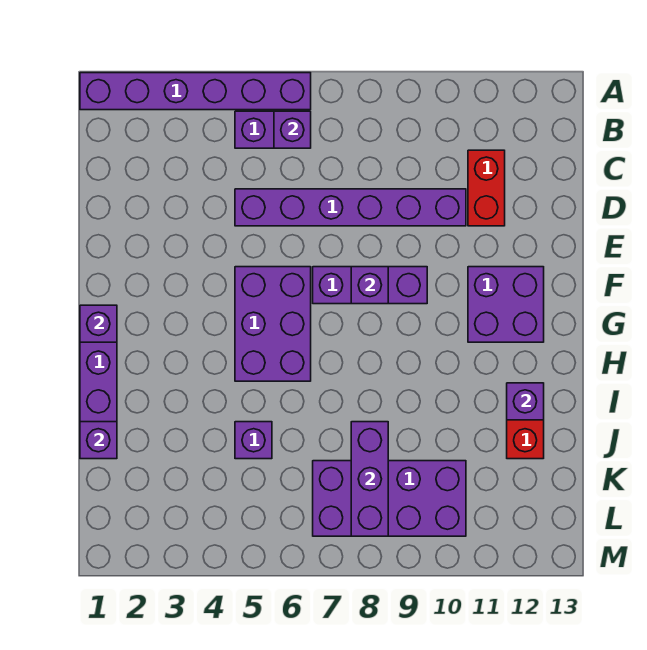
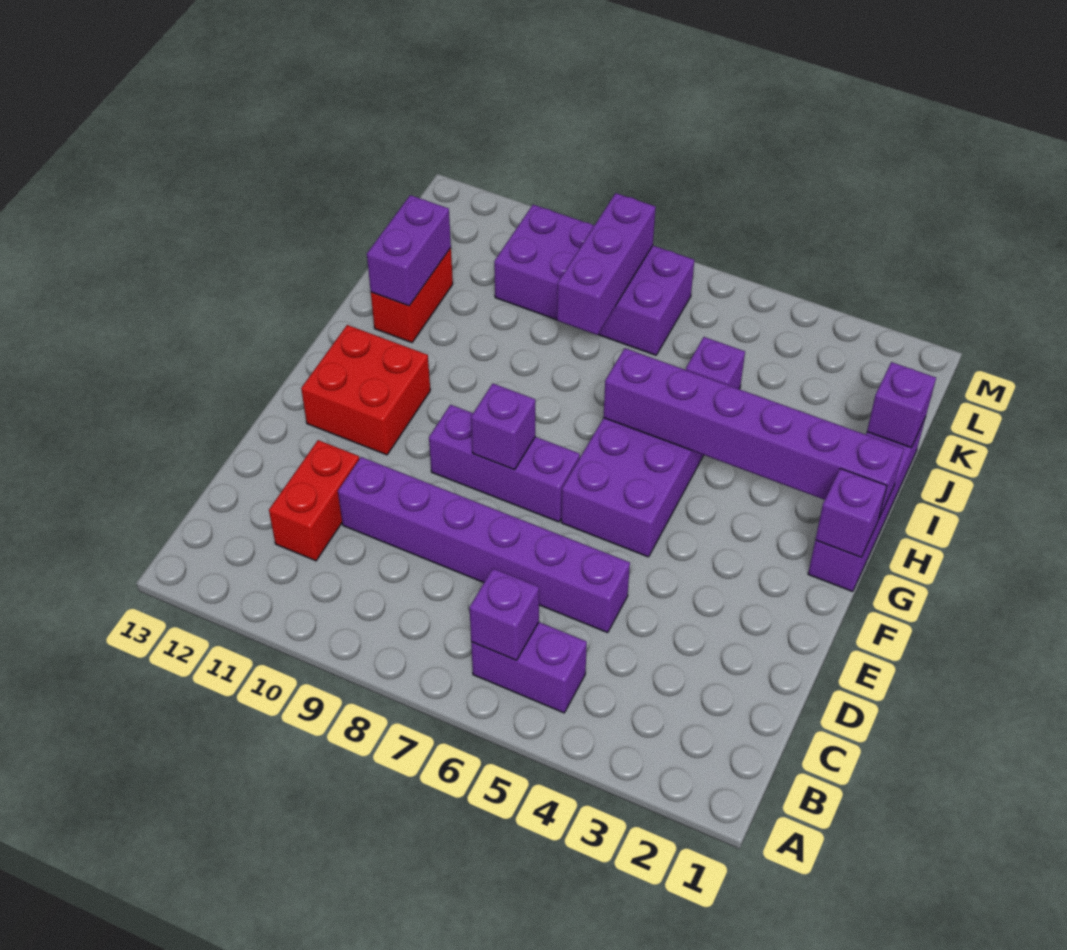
purple 1x6 brick [80,73,311,110] -> purple 1x6 brick moved to [603,348,904,518]
purple 2x2 brick [468,267,544,342] -> red 2x2 brick [301,325,430,455]
purple 1x1 brick [507,383,544,420] -> purple 1x2 brick [367,195,451,306]

